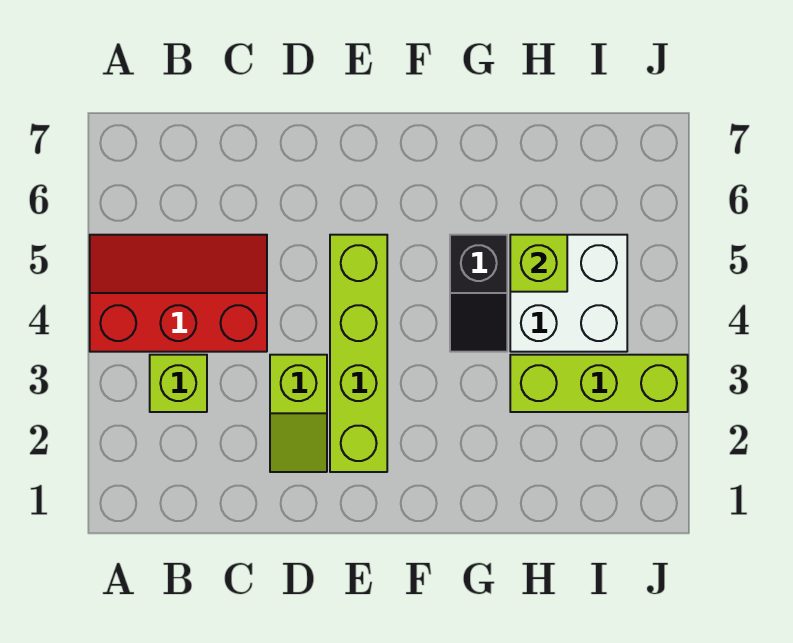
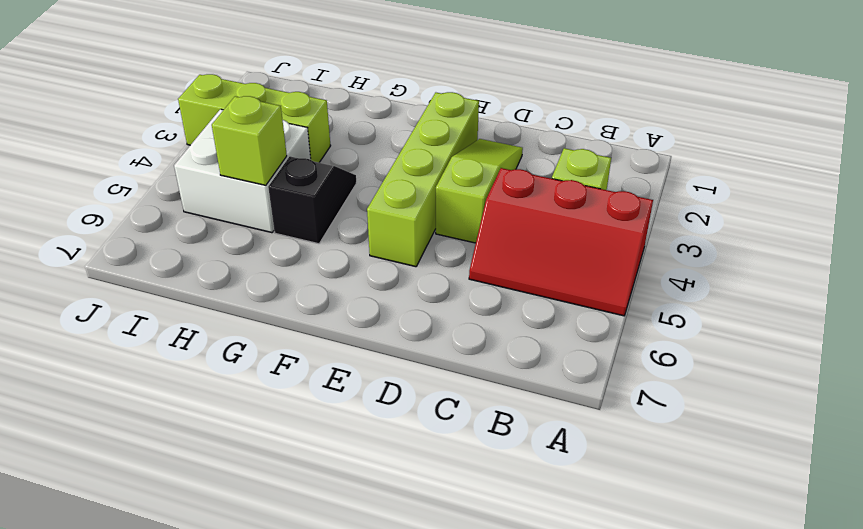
lime 1x2 slope [270,355,327,472] -> lime 1x3 slope [436,139,523,243]

